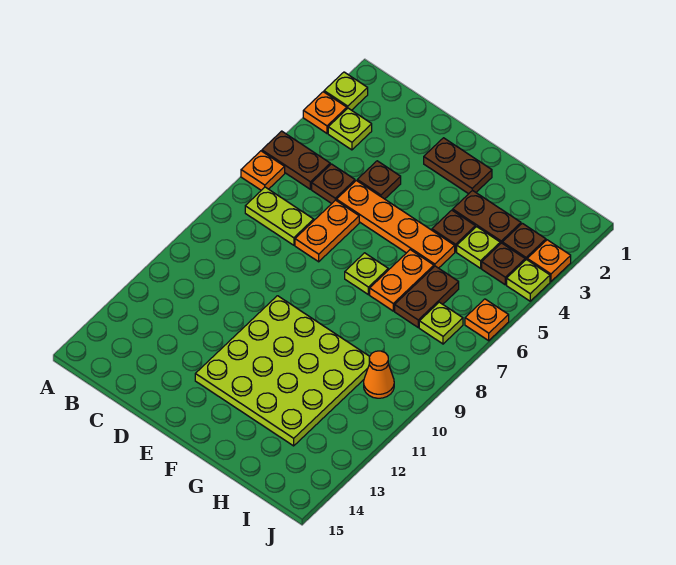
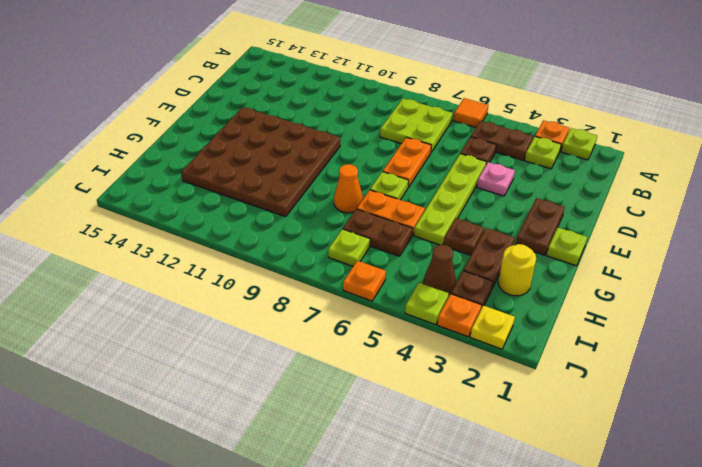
brown 1x2 plate [262,131,330,189] -> brown 1x2 plate turned to [471,121,533,160]
orange 1x1 plate [241,151,285,190] -> orange 1x1 tile [454,98,488,127]
lime 1x2 plate [245,187,314,245] -> lime 2x2 plate [380,99,453,152]
brown 1x1 plate [357,161,401,199] -> pink 1x1 plate [477,162,515,196]
orange 1x4 plate [337,181,455,268] -> lime 1x4 plate [414,154,486,245]
orange 1x2 plate [295,200,359,262] -> orange 1x2 plate turned to [383,137,431,187]
lime 4x4 plate [195,296,370,446] -> brown 4x4 plate [181,107,340,217]
none -> yellow 1x1 round brick [498,244,536,296]
lime 1x1 plate [457,227,500,268] -> lime 1x1 plate moved to [547,227,587,266]
brown 1x1 plate [482,243,525,285] -> brown 1x1 cone [424,245,456,294]
orange 1x1 cone [364,351,394,398] -> orange 1x1 cone moved to [334,164,363,213]
none -> yellow 1x1 plate [470,306,515,349]

